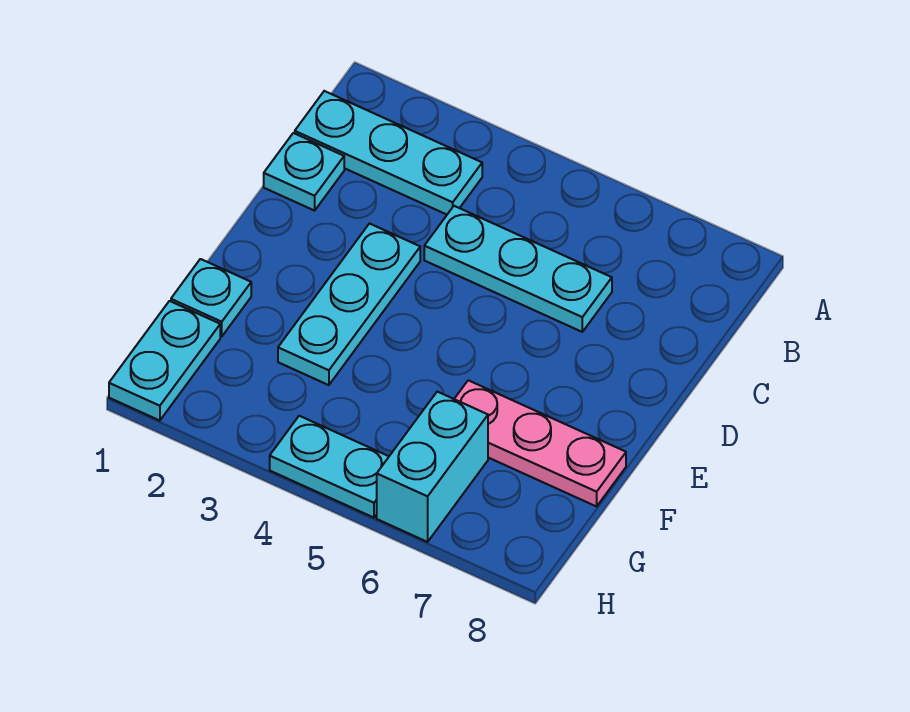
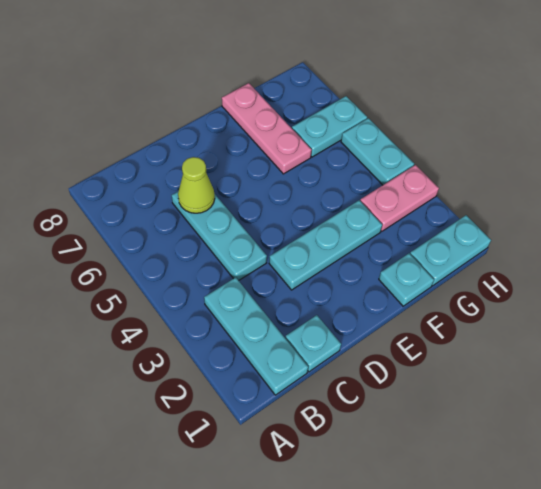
none -> lime 1x1 cone [178,157,215,213]
none -> pink 1x2 plate [360,165,439,231]
cyan 1x2 brick [377,392,488,542] -> cyan 1x2 plate [292,96,367,157]

